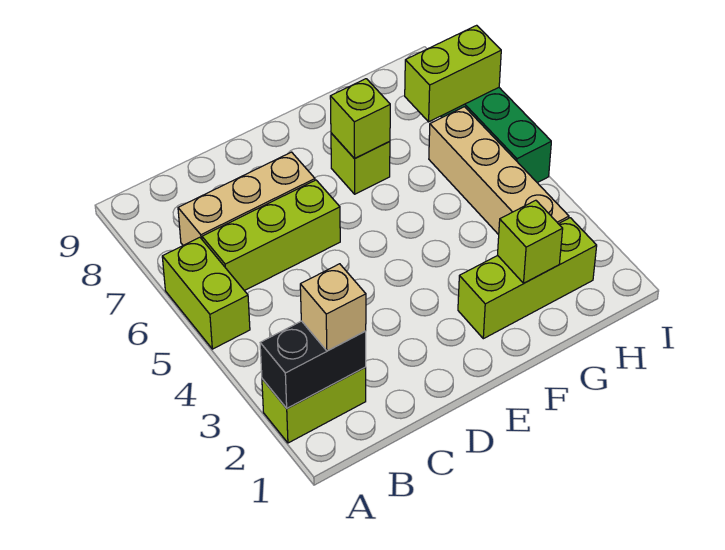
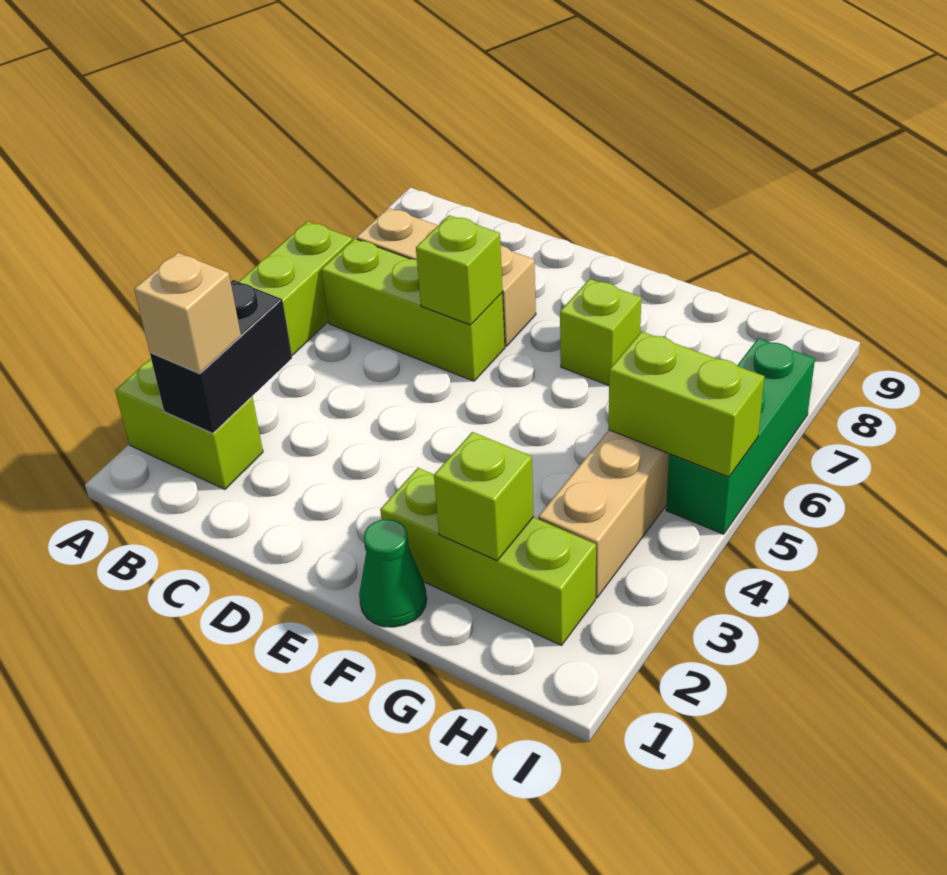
black 1x2 brick [260,321,366,408] -> black 1x2 brick turned to [150,280,292,433]
none -> green 1x1 cone [359,519,427,627]
lime 1x1 brick [330,79,390,159] -> lime 1x1 brick moved to [416,215,503,325]
lime 1x2 brick [405,25,501,122] -> lime 1x2 brick moved to [608,331,765,477]

